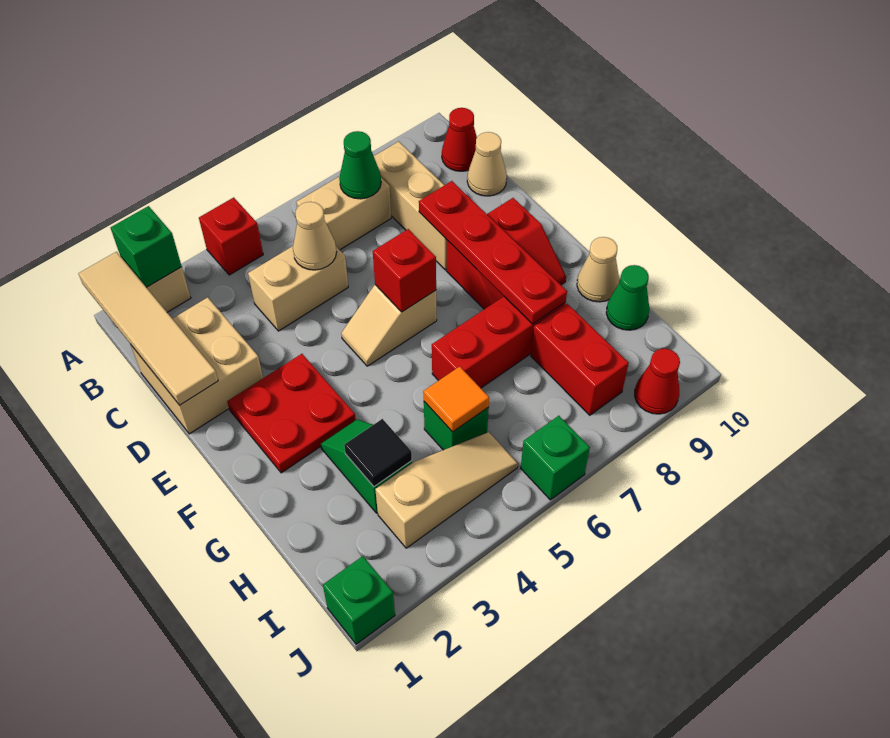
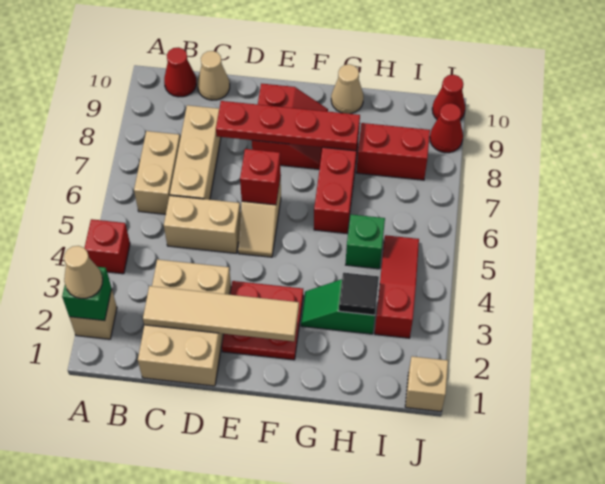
tan 1x4 tile [78,252,218,405] -> tan 1x4 tile moved to [143,286,299,341]
green 1x1 cone [339,131,381,199] -> none
tan 1x3 brick [374,141,447,270] -> tan 1x3 brick turned to [170,105,221,200]
tan 2x2 brick [131,297,263,434] -> tan 2x3 brick [138,259,231,386]
tan 1x2 brick [248,246,348,331] -> tan 1x2 brick turned to [164,196,241,253]
tan 1x1 cone [293,202,336,270] -> tan 1x1 cone moved to [64,246,103,298]
orange 1x1 tile [423,367,489,432] -> none
green 1x1 cone [606,265,649,330] -> none
tan 1x3 slope [375,432,518,548] -> red 1x3 slope [375,235,419,338]
green 1x1 brick [323,556,395,644] -> tan 1x1 brick [405,356,448,412]
green 1x1 brick [521,416,590,500] -> none
none -> red 1x1 cone [432,75,465,120]

